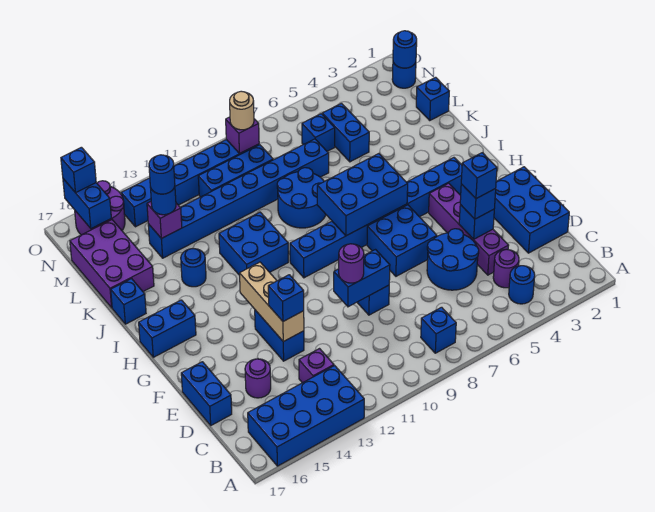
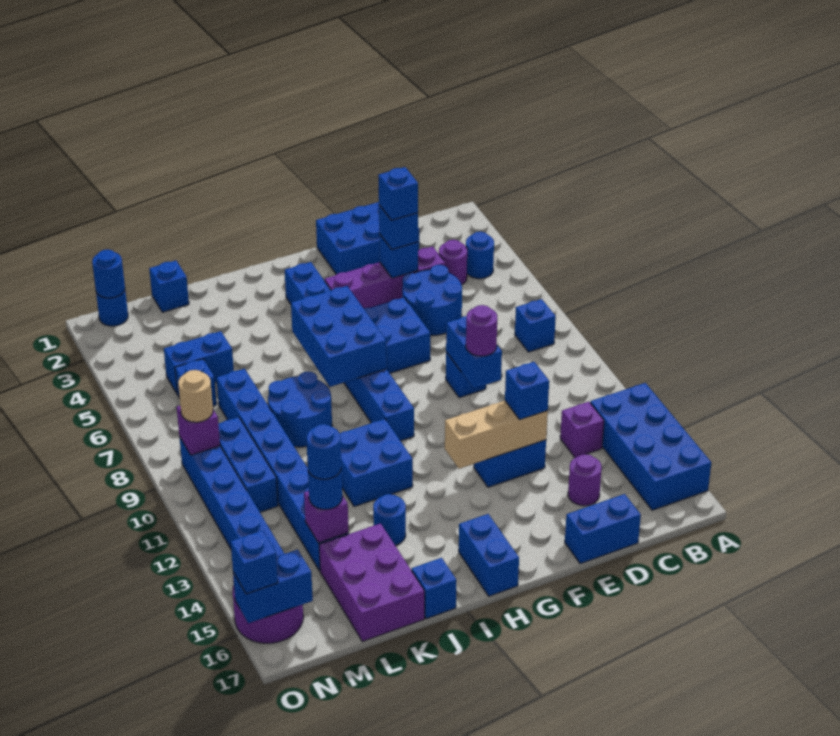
purple 2x3 brick [70,220,154,308] -> purple 2x3 brick turned to [319,524,425,641]

